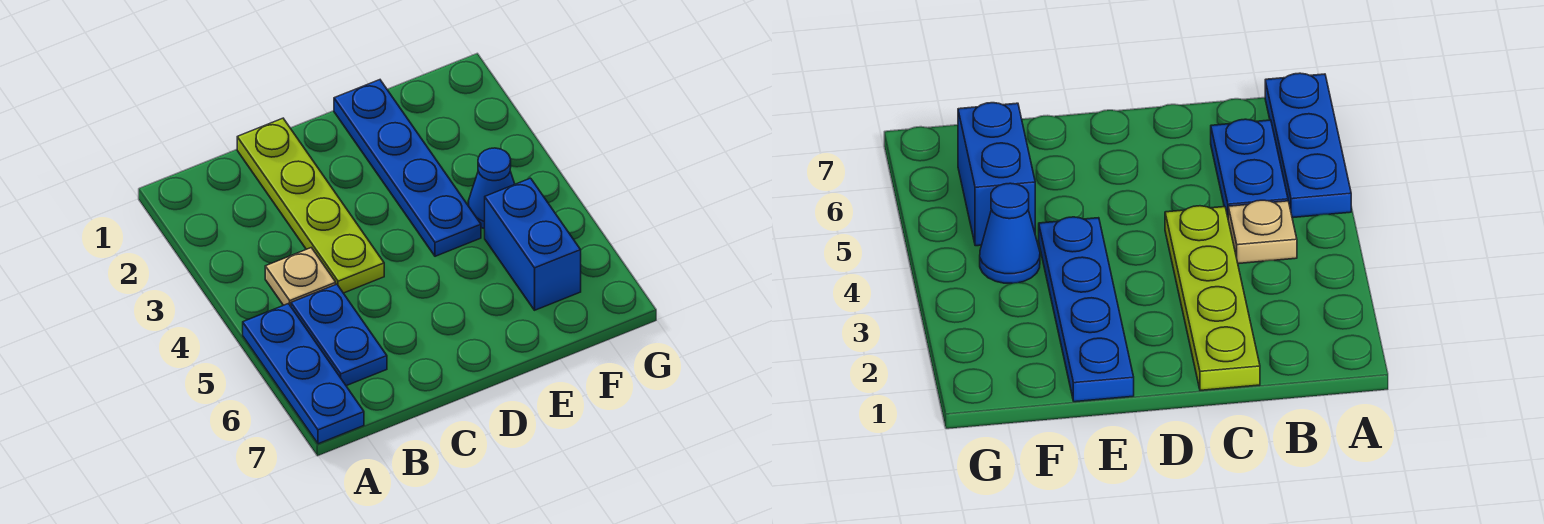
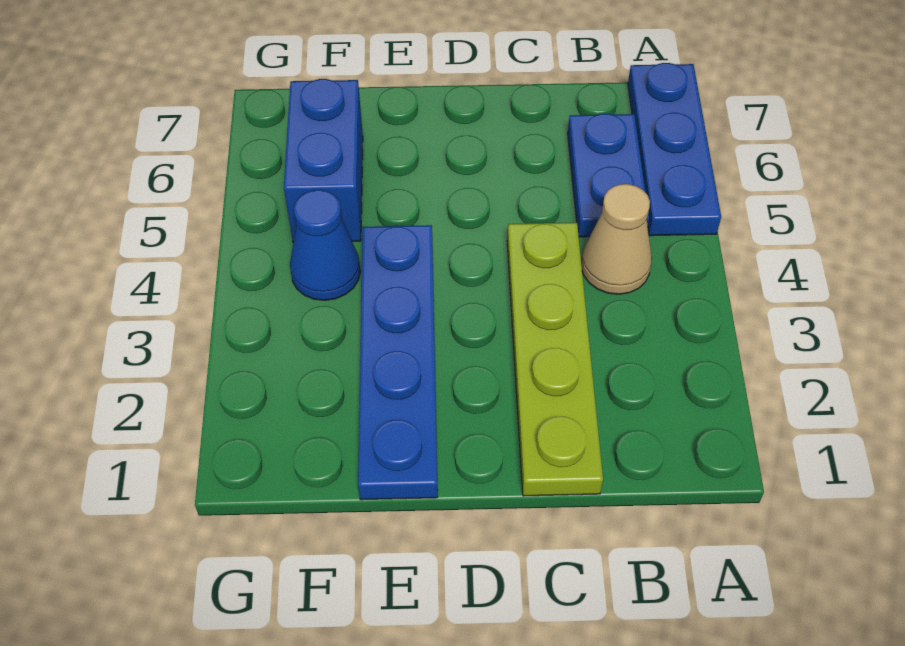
tan 1x1 plate [265,248,336,306] -> tan 1x1 cone [581,184,652,294]

